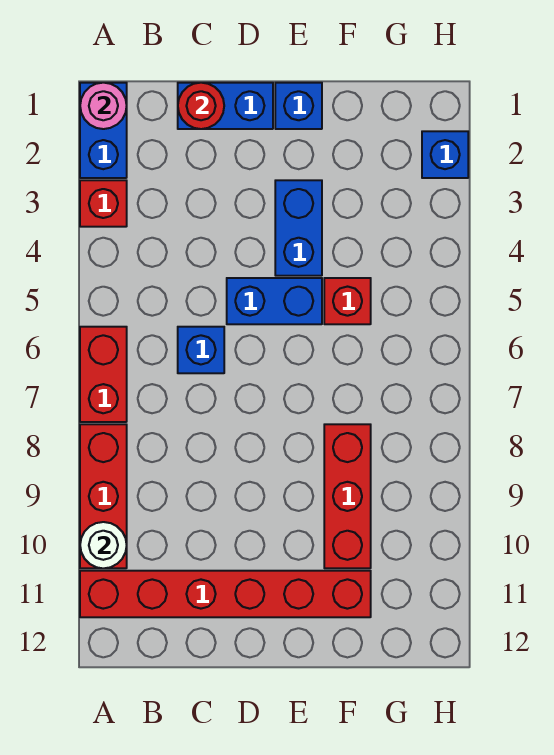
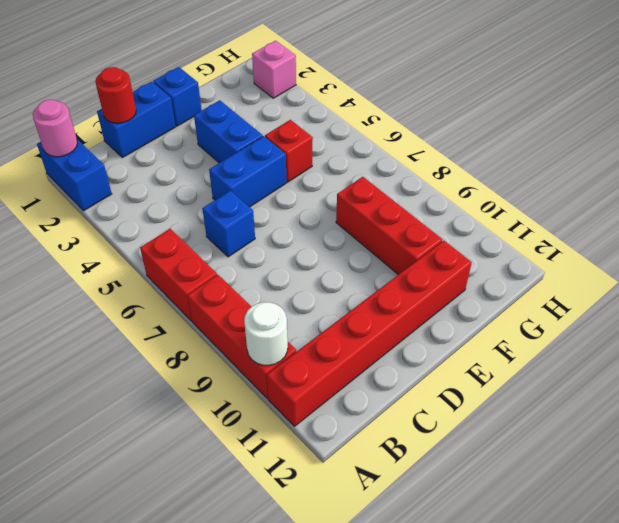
red 1x1 brick [80,180,127,227] -> none
blue 1x1 brick [422,131,468,178] -> pink 1x1 brick [252,41,296,98]

